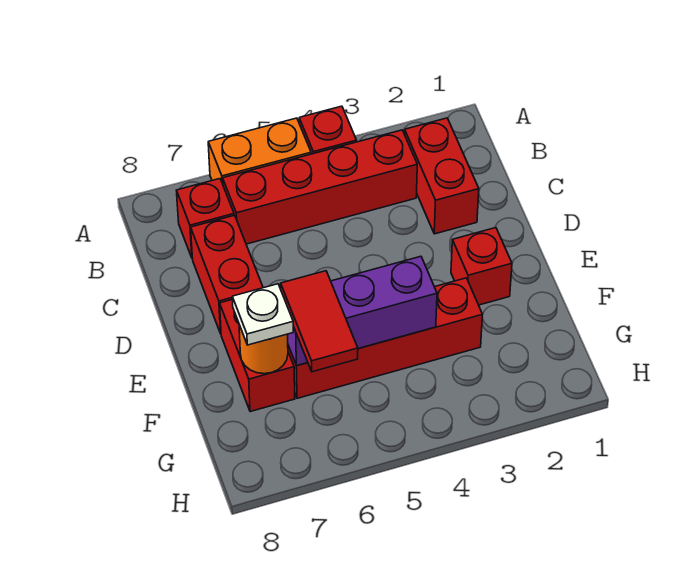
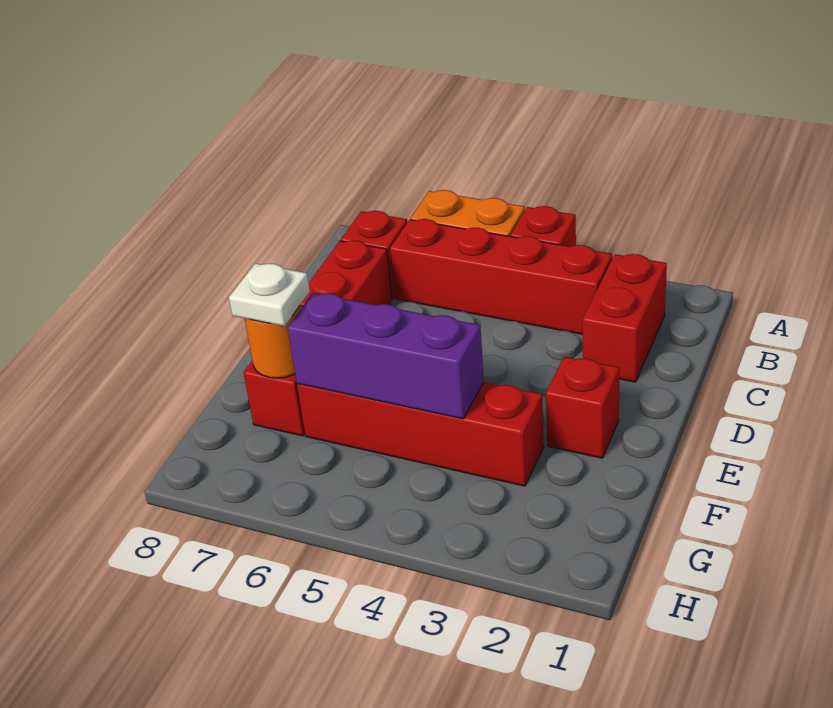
red 1x2 tile [281,271,358,372] -> none

